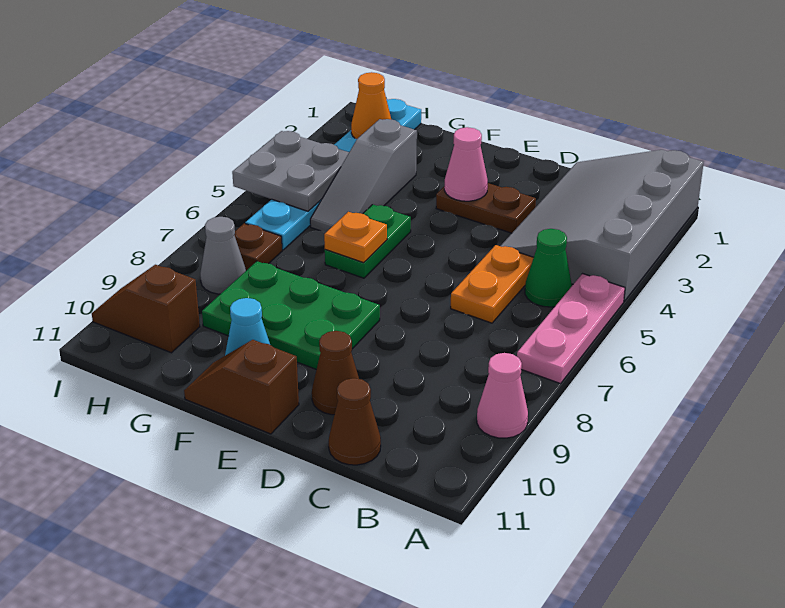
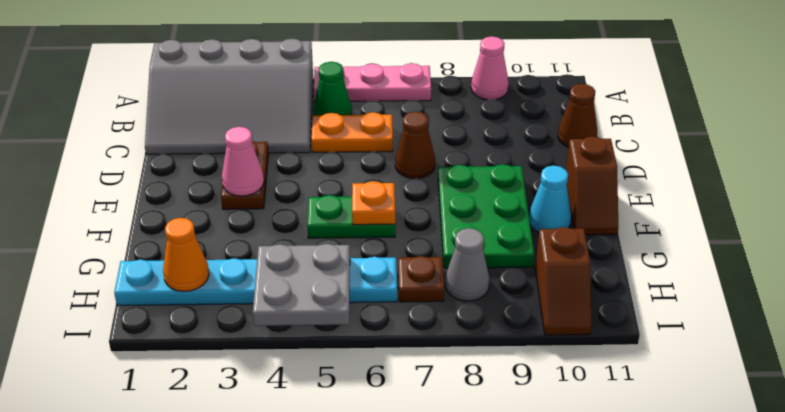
brown 1x1 cone [312,331,359,415] -> brown 1x1 cone moved to [395,111,435,178]
grey 1x3 slope [310,119,417,233] -> none

